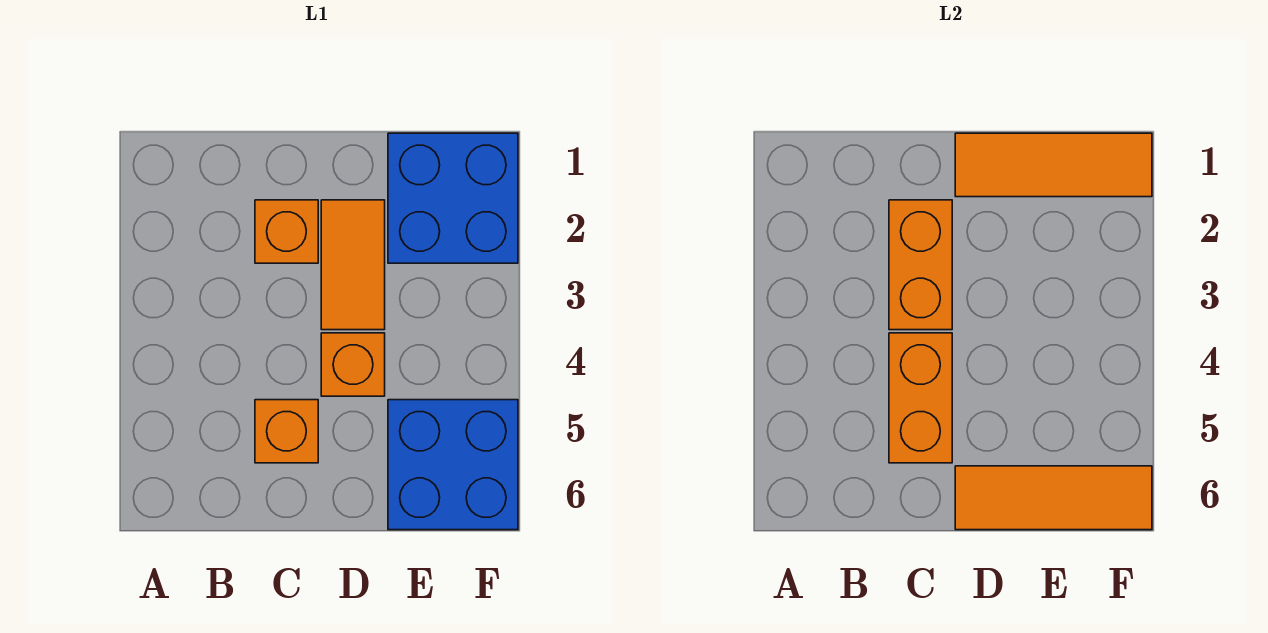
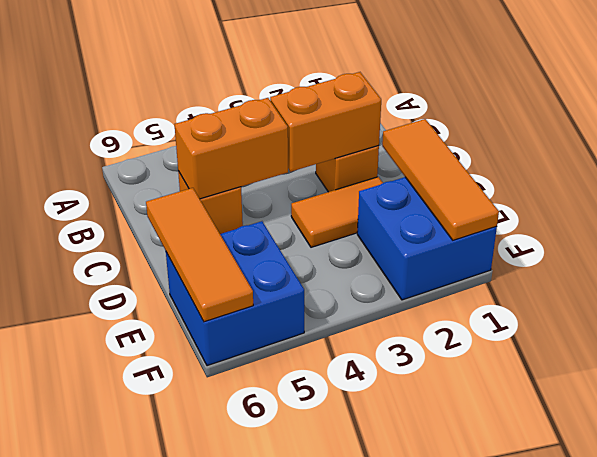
orange 1x1 brick [321,333,385,396] -> none

